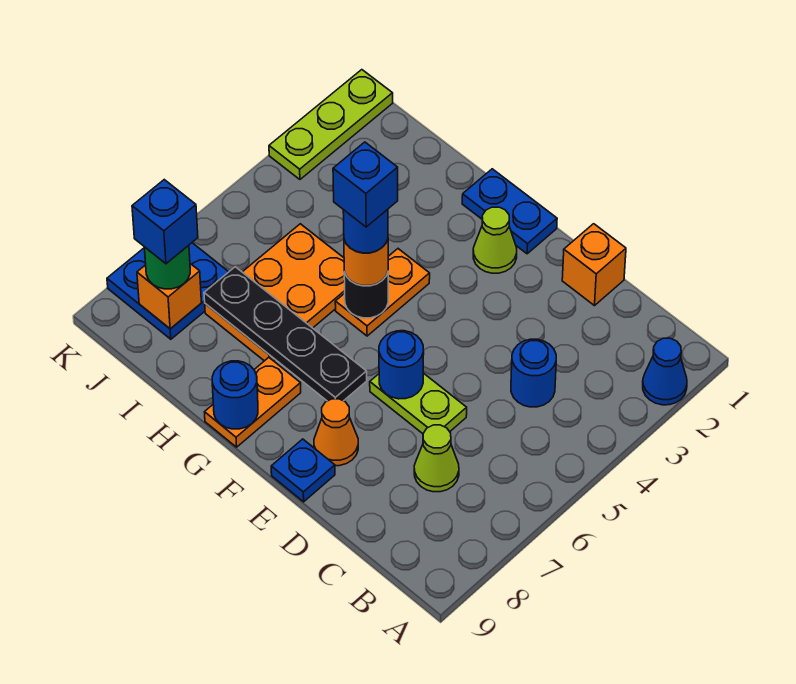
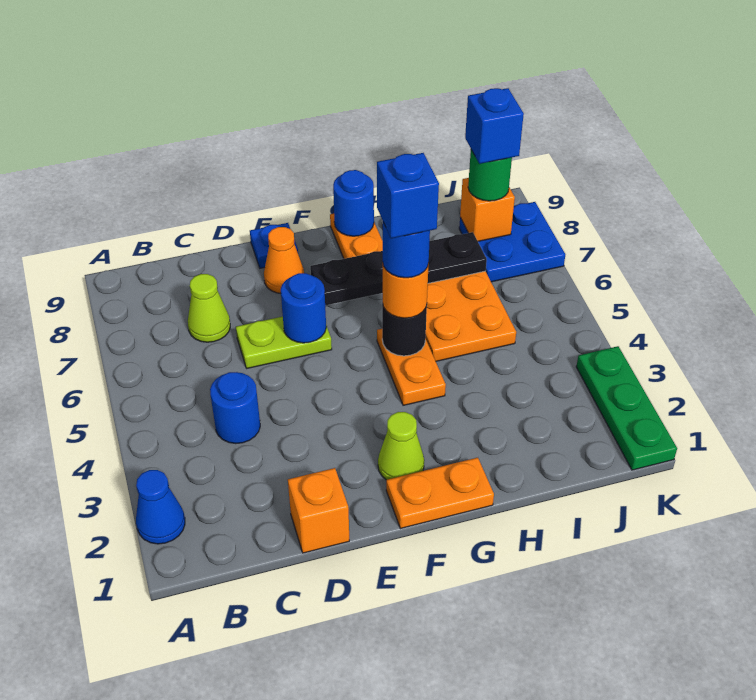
blue 1x2 plate [462,169,557,254] -> orange 1x2 plate [386,458,494,529]
lime 1x3 plate [269,70,393,179] -> green 1x3 plate [576,346,677,470]

